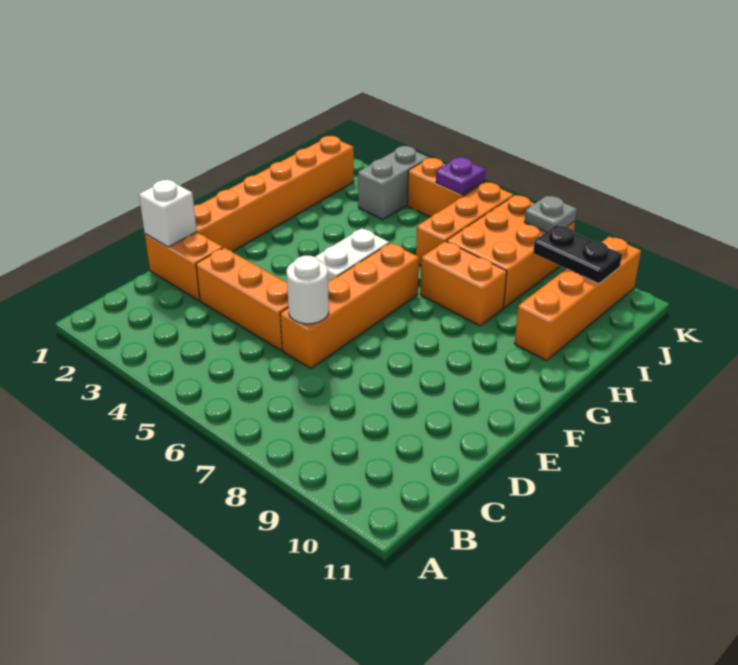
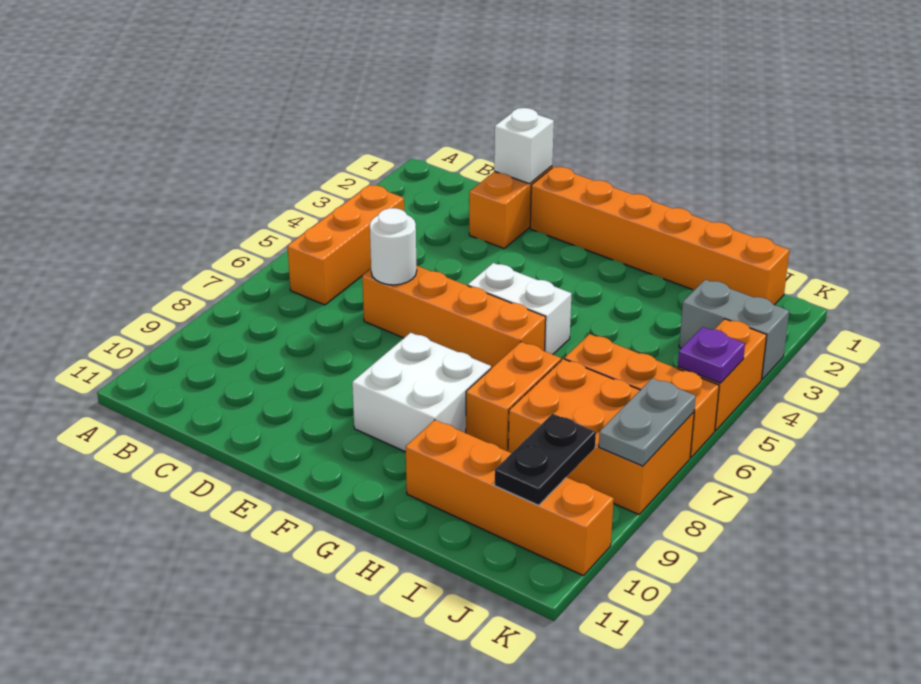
orange 1x3 brick [196,248,288,350] -> orange 1x3 brick moved to [288,185,404,305]
none -> white 2x2 brick [352,333,491,452]
grey 1x1 plate [524,196,577,232] -> grey 1x2 plate [599,378,696,466]

